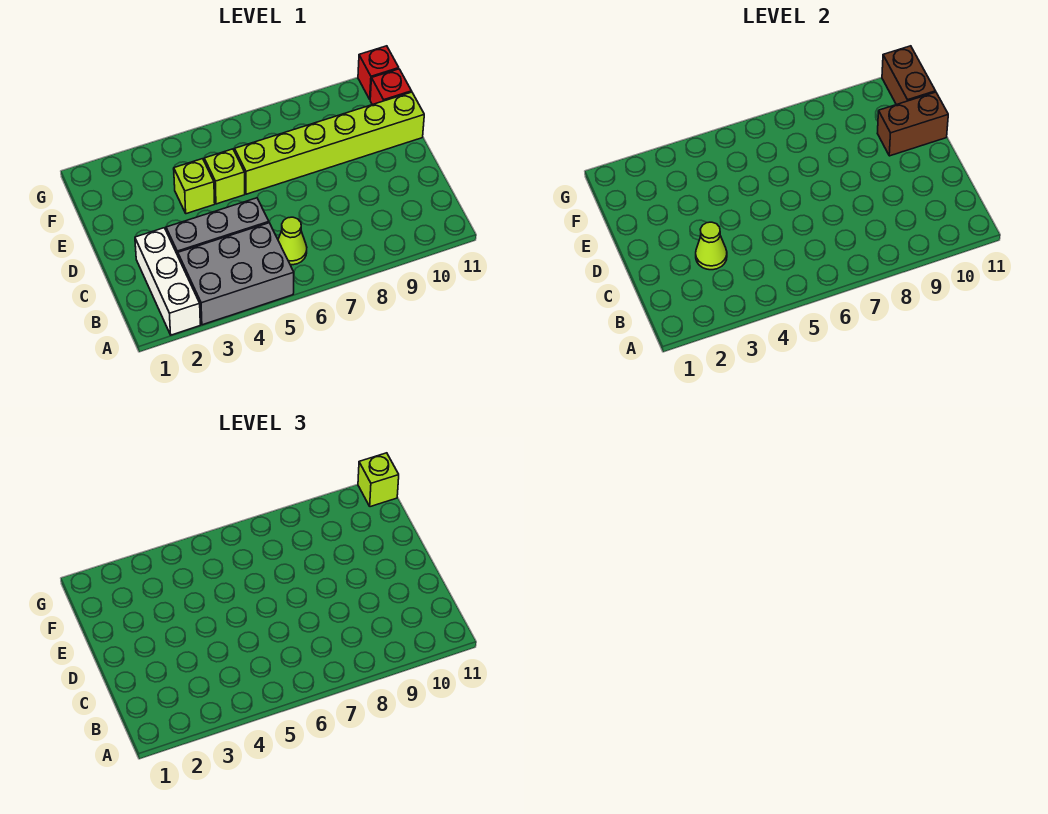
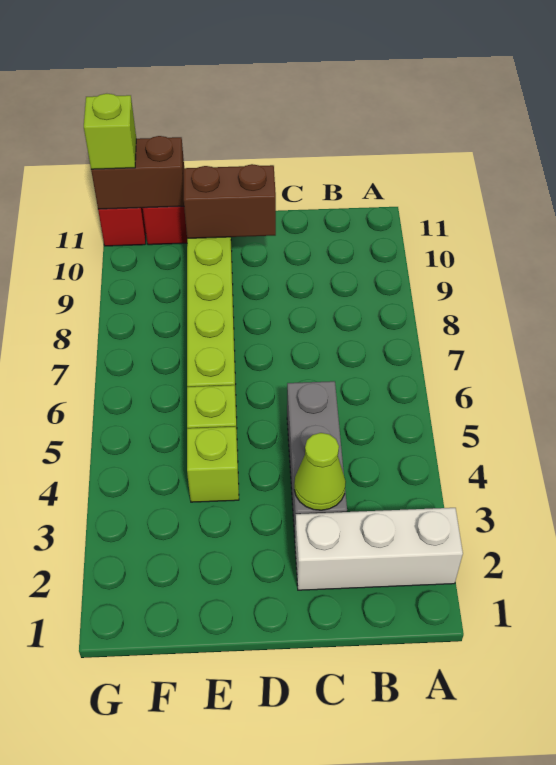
grey 2x3 brick [178,223,294,325] -> none
lime 1x1 cone [278,217,307,265] -> none
brown 1x2 brick [877,92,948,156] -> brown 1x2 brick turned to [184,164,276,238]

